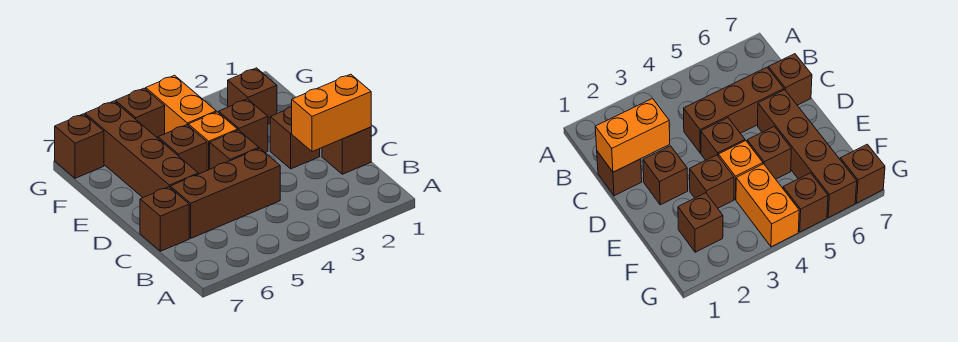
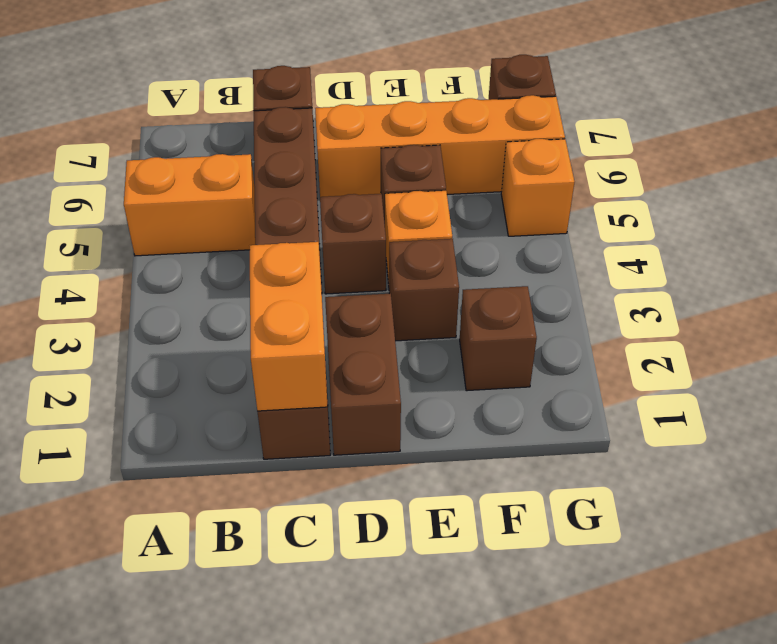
brown 1x1 brick [270,107,320,169] -> brown 1x2 brick [325,294,401,455]
brown 1x4 brick [85,101,198,197] -> orange 1x4 brick [315,95,565,197]
orange 1x2 brick [146,75,216,134] -> orange 1x2 brick moved to [124,154,255,256]
brown 1x1 brick [115,88,165,138] -> orange 1x1 brick [501,139,574,236]

